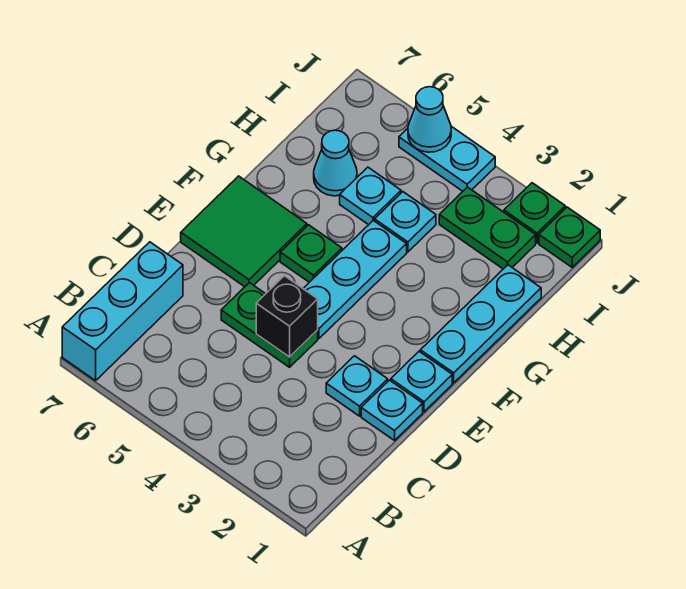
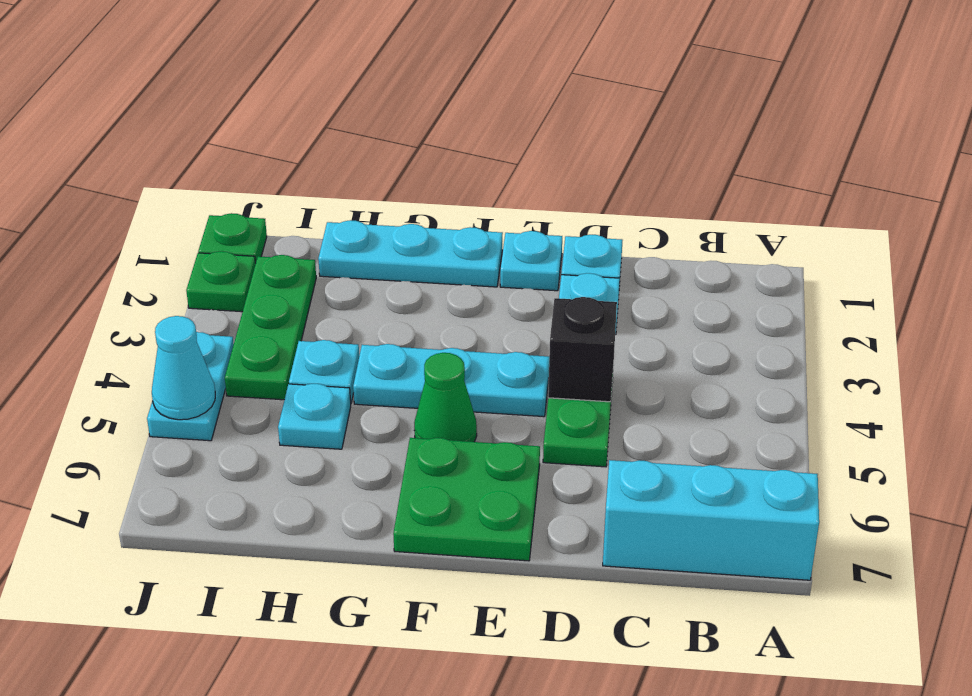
green 2x2 tile [181,176,307,287] -> green 2x2 plate [393,438,540,561]
green 1x1 plate [280,225,342,282] -> green 1x1 cone [414,353,477,442]
cyan 1x1 cone [314,130,357,196] -> none
green 1x2 plate [439,187,536,269] -> green 1x3 plate [225,255,316,400]

